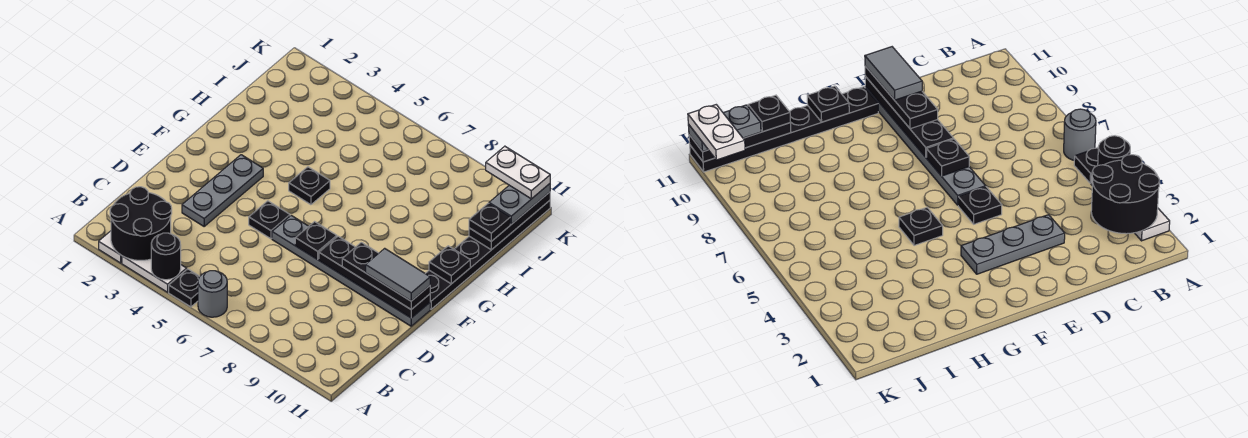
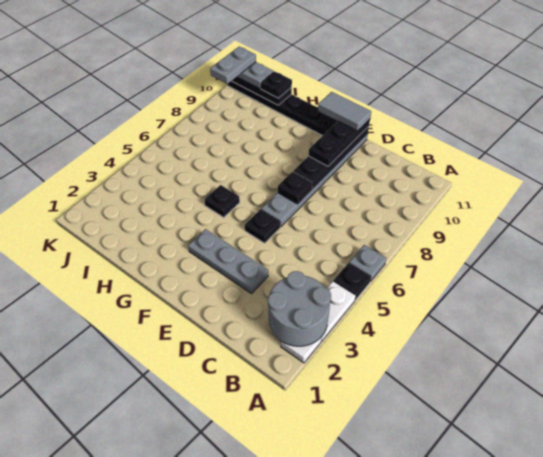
black 2x2 round brick [110,187,172,260] -> grey 2x2 round brick [268,271,331,346]
black 1x1 round brick [151,233,181,280] -> none
grey 1x1 round brick [198,271,227,317] -> grey 1x1 plate [349,245,386,281]
grey 1x2 tile [366,248,430,301] -> grey 1x2 tile turned to [318,92,371,131]
black 1x1 plate [429,246,470,284] -> none
white 1x2 plate [486,146,550,199] -> grey 1x2 plate [210,47,256,84]

